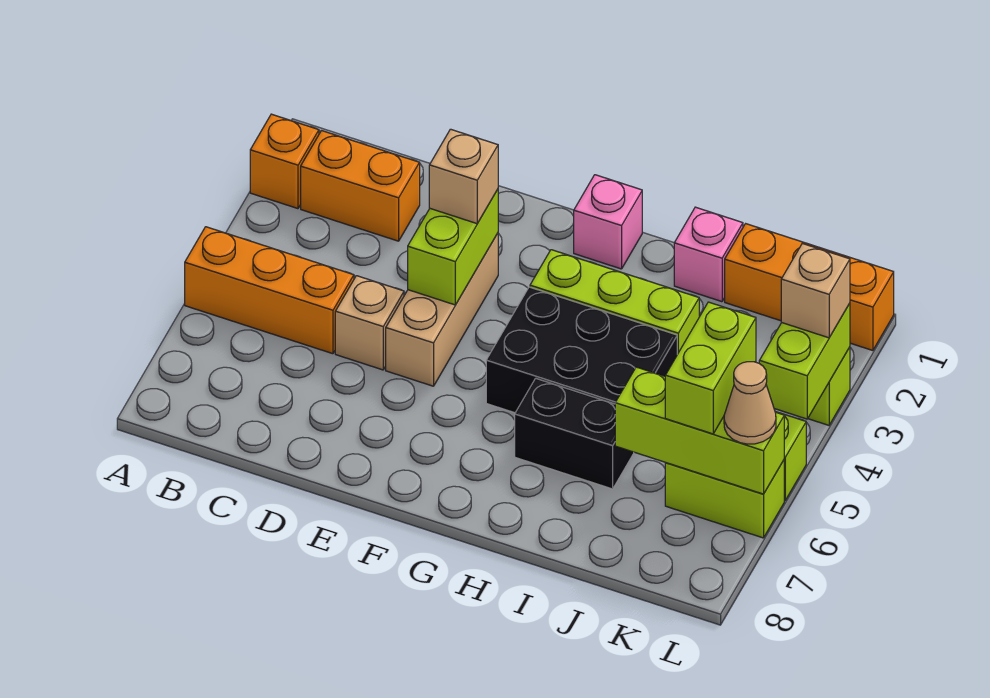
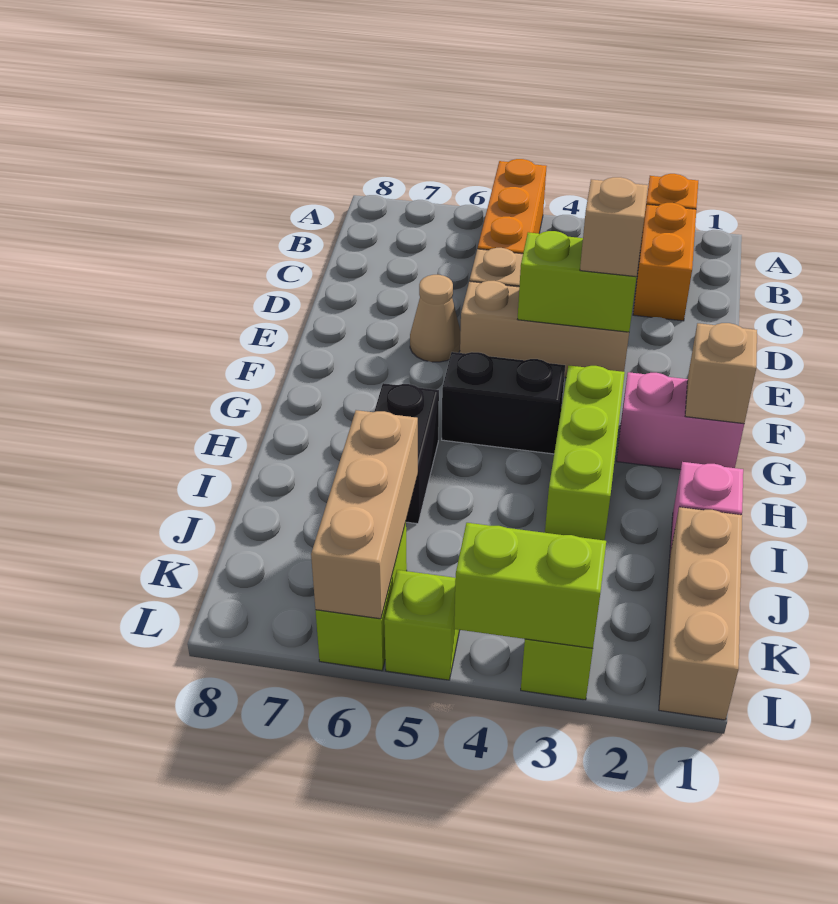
pink 1x1 brick [574,175,642,269] -> pink 1x2 brick [617,372,744,470]
black 2x3 brick [486,287,677,413] -> black 1x2 brick [442,352,565,454]
orange 1x3 brick [725,224,894,351] -> tan 1x3 brick [659,507,742,720]
lime 1x3 brick [615,367,784,494] -> tan 1x3 brick [311,410,418,619]
lime 1x2 brick [665,302,756,434] -> none
tan 1x1 brick [781,243,850,338] -> tan 1x1 brick moved to [685,323,757,424]
tan 1x1 cone [724,362,776,444] -> tan 1x1 cone moved to [410,275,460,362]

